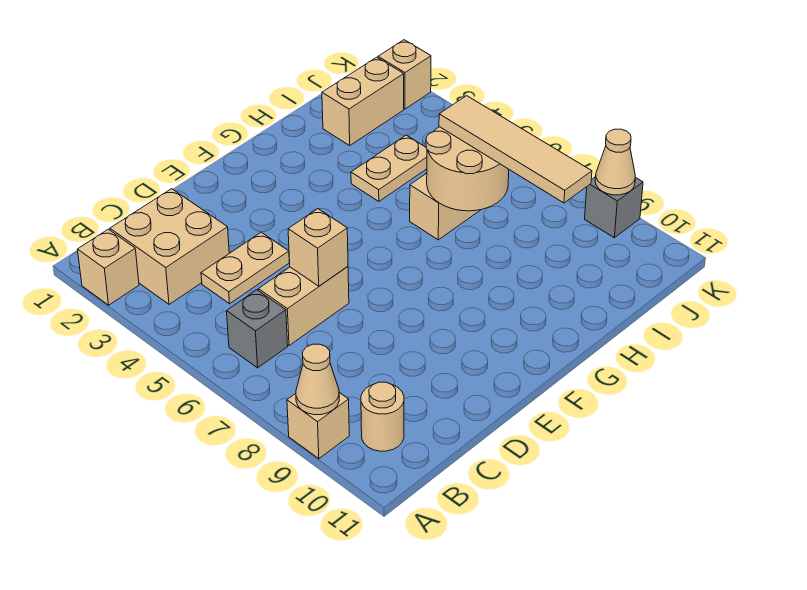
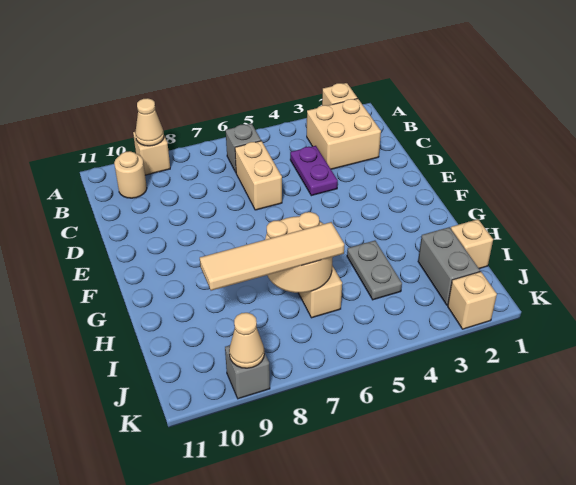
tan 1x2 plate [201,232,289,304] -> purple 1x2 plate [290,146,338,196]
tan 1x1 brick [288,209,348,286] -> tan 1x1 brick moved to [451,219,493,269]
tan 1x2 plate [351,135,427,201] -> grey 1x2 plate [347,241,402,300]
tan 1x2 brick [322,57,404,145] -> grey 1x2 brick [418,227,480,305]

